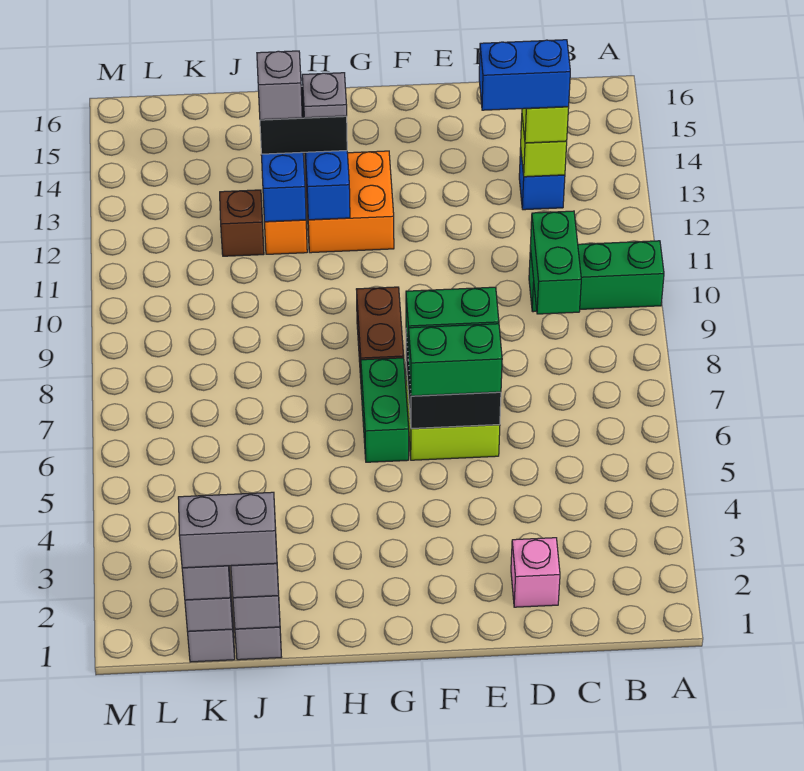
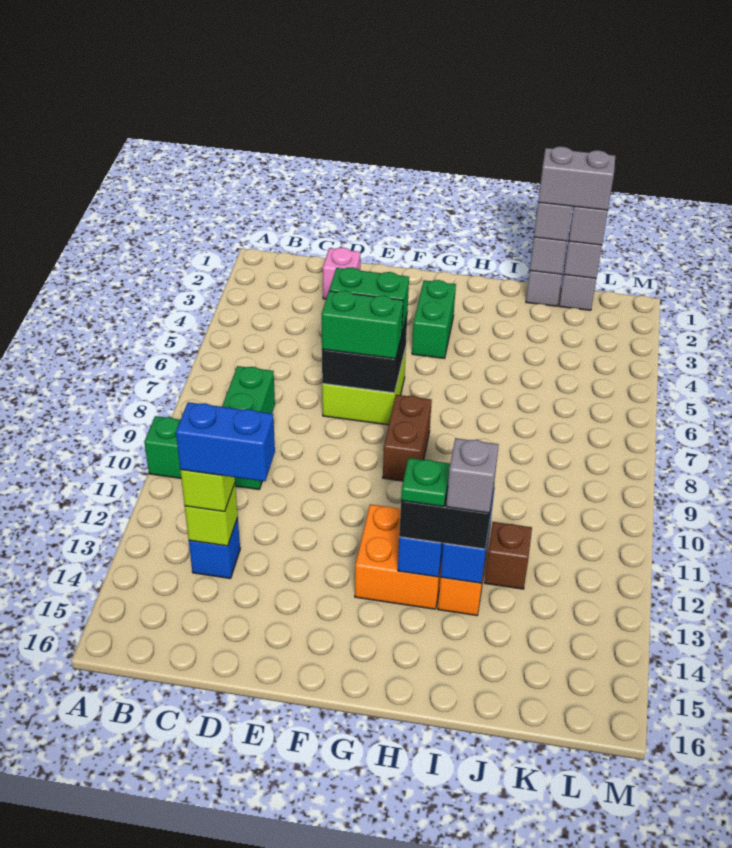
green 1x2 brick [361,358,409,462] -> green 1x2 brick moved to [412,280,456,358]
grey 1x1 plate [302,73,347,118] -> green 1x1 plate [401,458,450,507]

